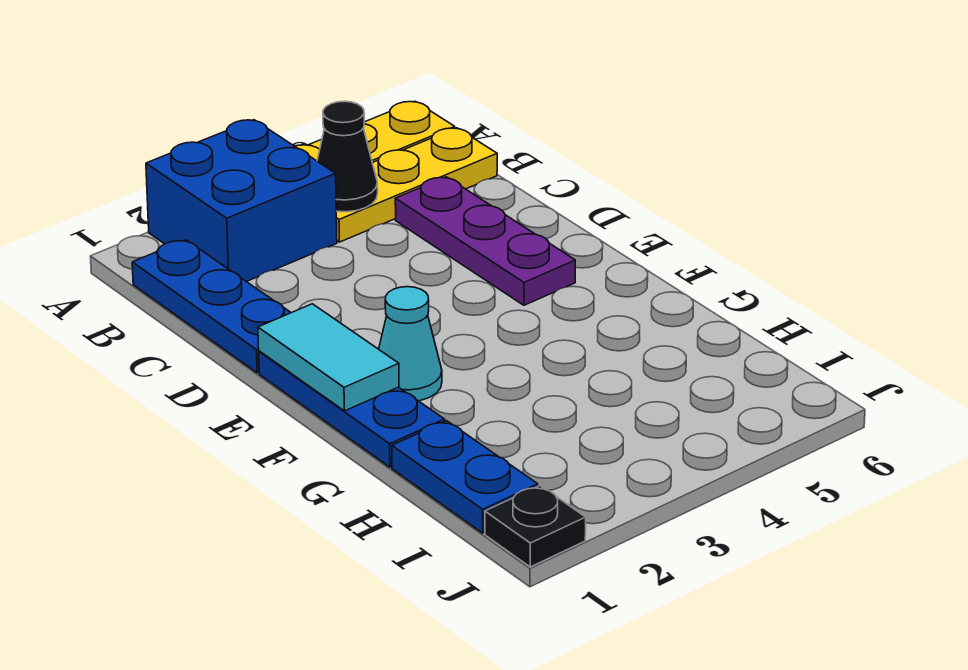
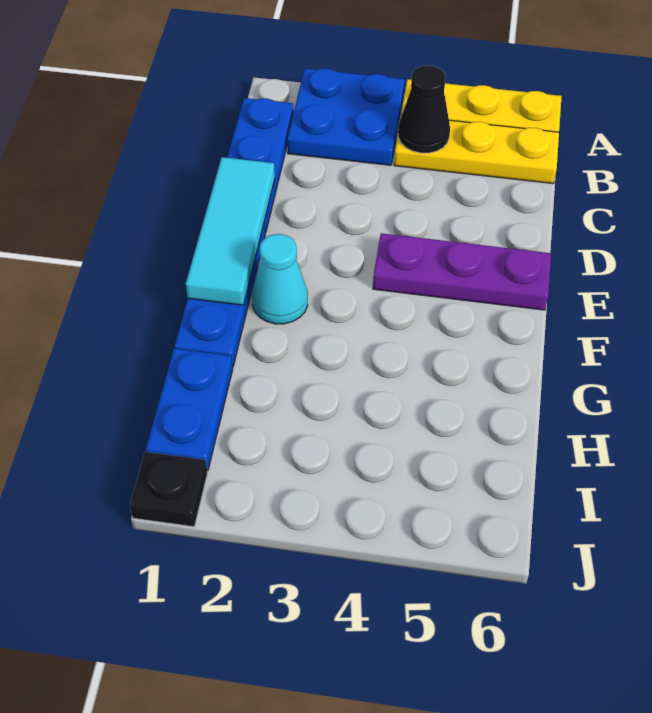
blue 2x2 brick [146,120,337,282] -> blue 2x2 plate [287,69,405,165]
purple 1x3 plate [395,177,575,305] -> purple 1x3 plate turned to [373,233,551,310]
cyan 1x2 tile [258,304,399,411] -> cyan 1x3 tile [186,157,275,305]

